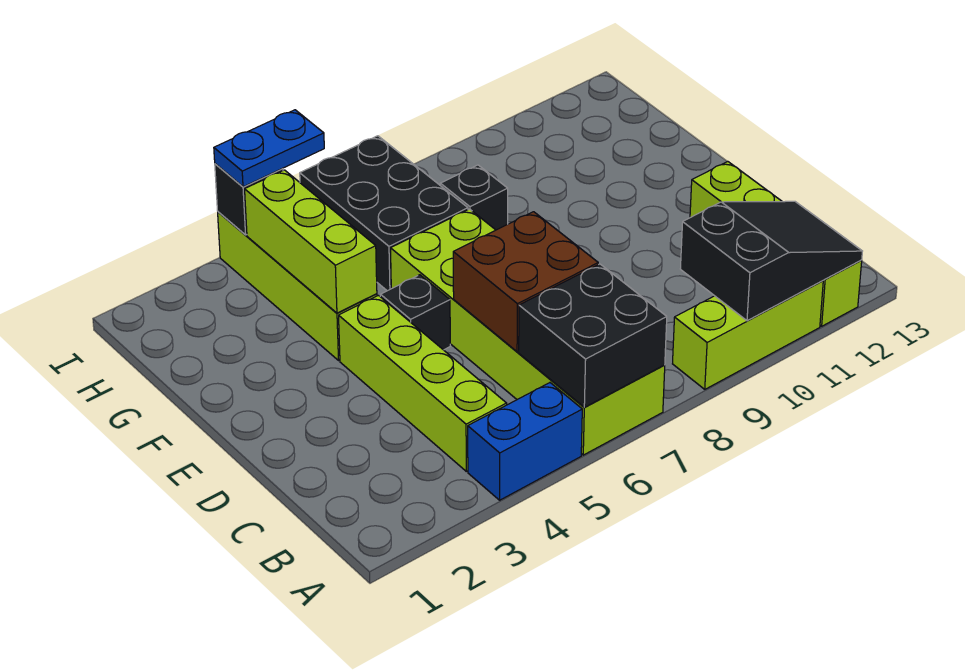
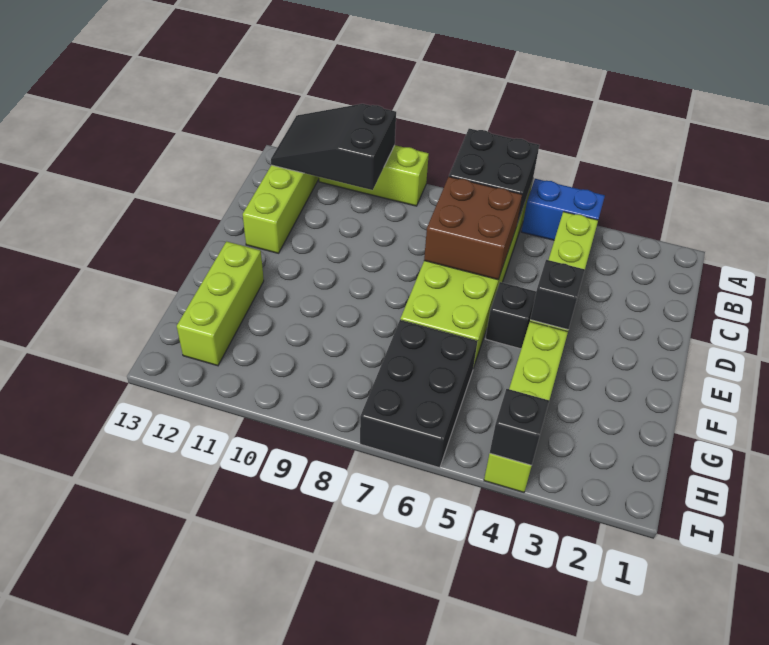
lime 1x3 brick [245,170,377,313] -> lime 1x3 brick moved to [177,241,264,366]
black 1x1 brick [440,165,508,230] -> black 1x1 brick moved to [530,260,585,330]
blue 1x2 plate [214,110,324,187] -> none

